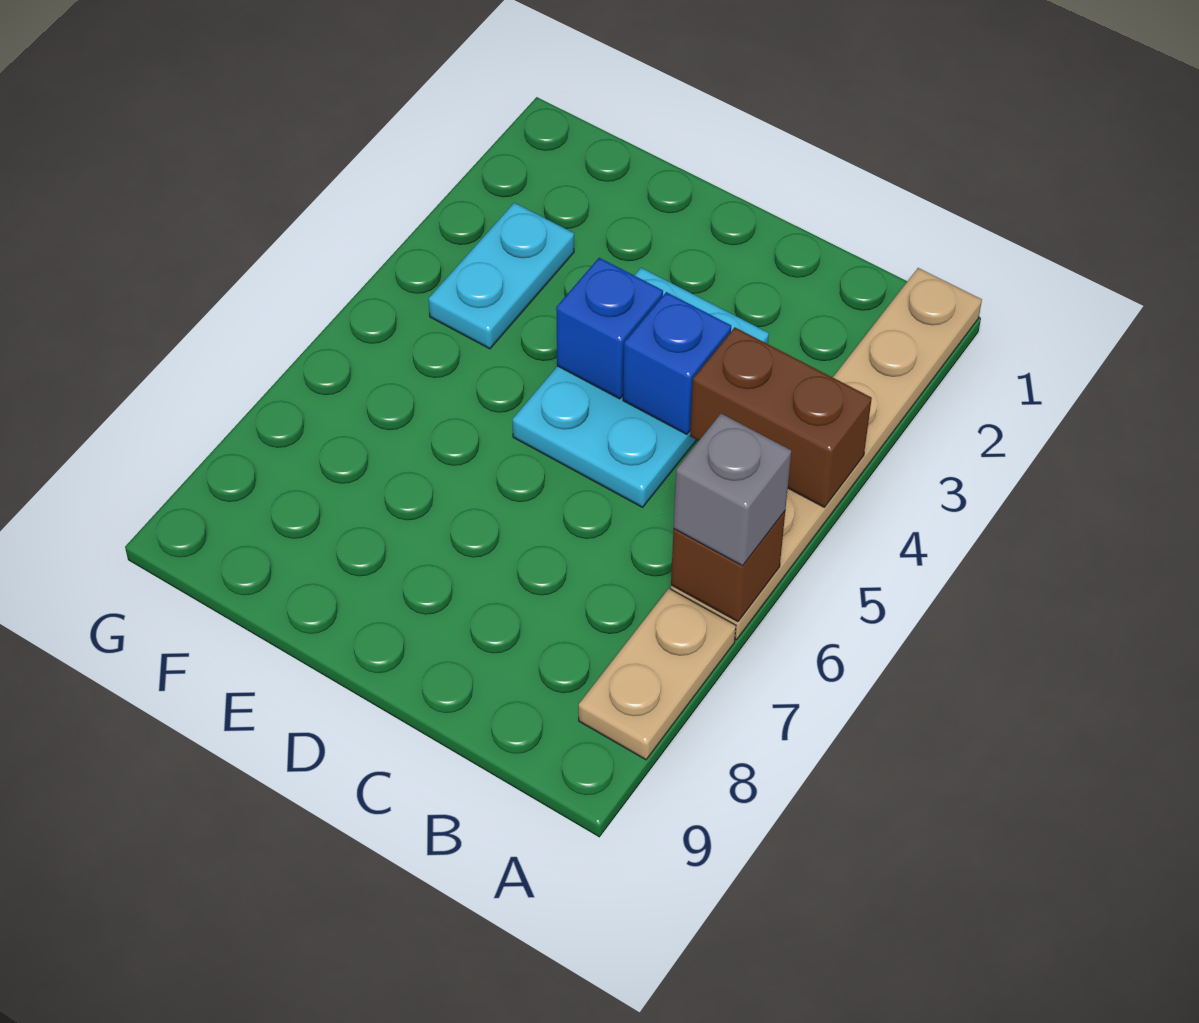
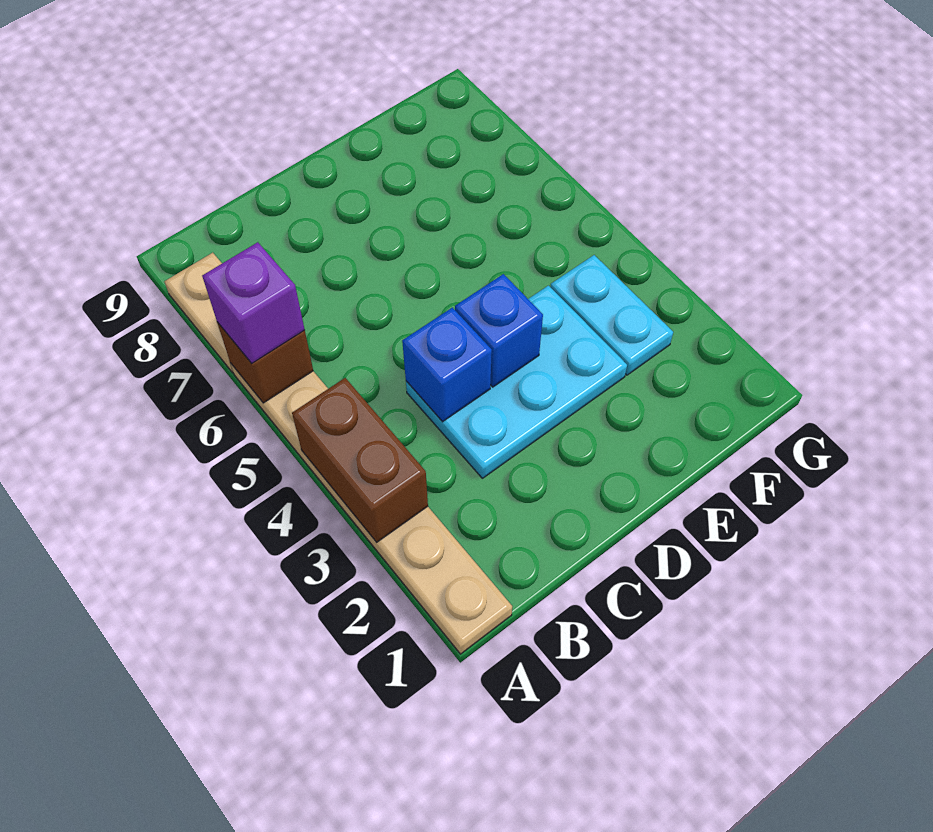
brown 1x2 brick [690,327,872,507] -> brown 1x2 brick turned to [292,378,428,542]
grey 1x1 brick [674,414,791,566] -> purple 1x1 brick [202,242,305,363]
cyan 2x3 plate [512,268,769,507] -> cyan 2x3 plate turned to [406,286,627,478]

